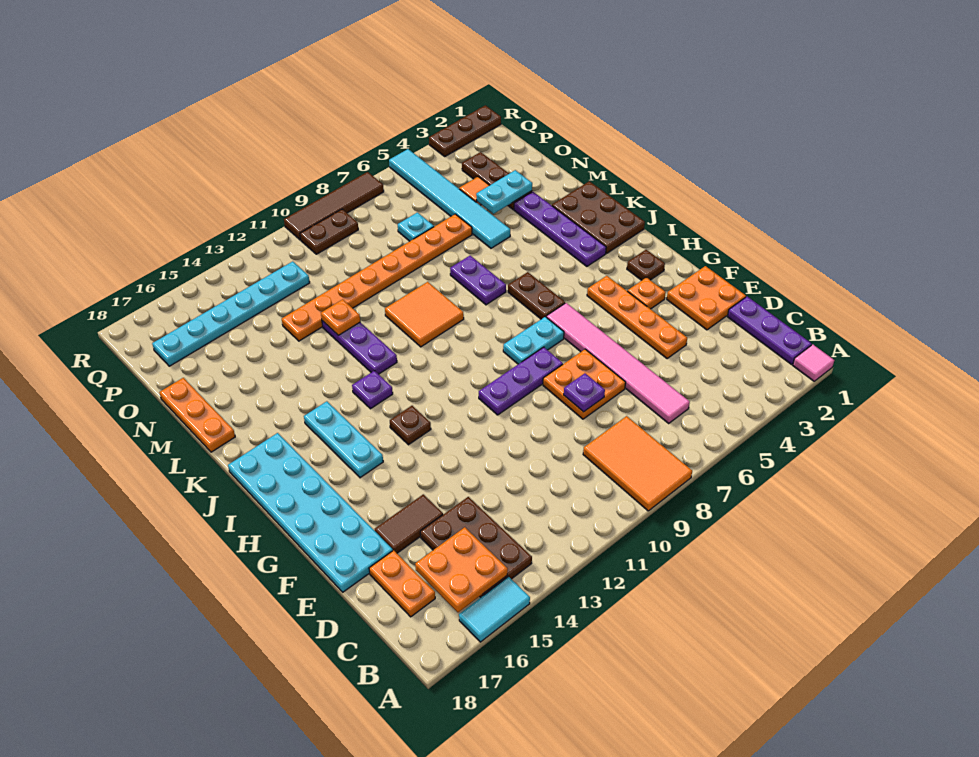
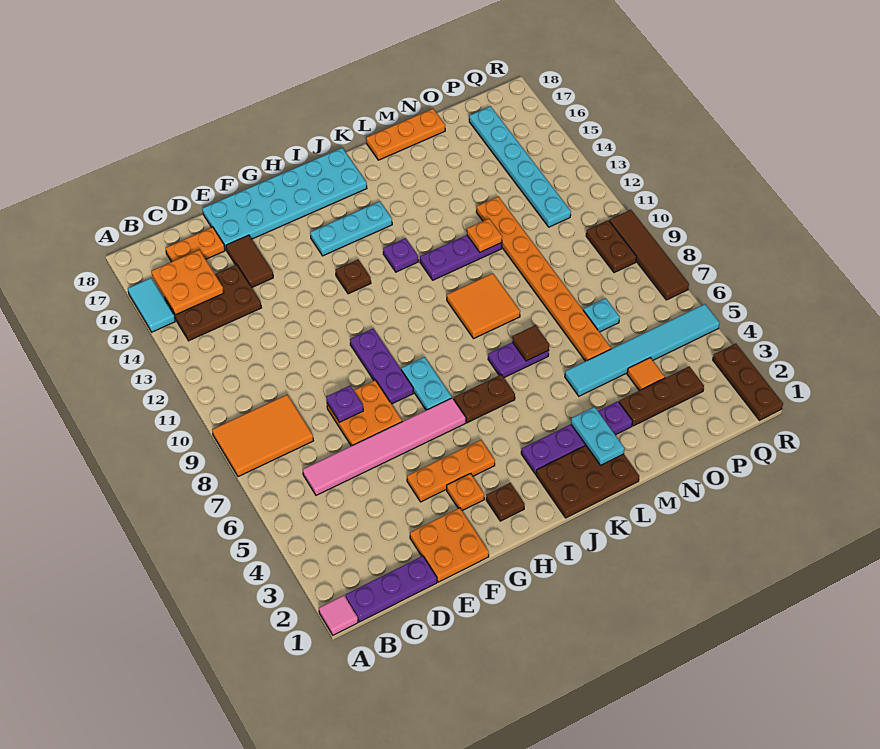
orange 1x4 plate [587,276,687,359] -> orange 1x3 plate [407,440,495,502]
none -> brown 1x1 tile [512,325,549,361]
cyan 1x2 plate [476,170,532,214] -> cyan 1x2 plate moved to [571,407,625,465]

